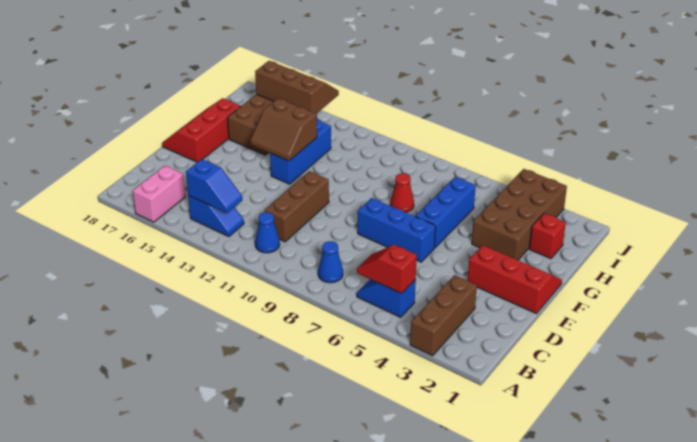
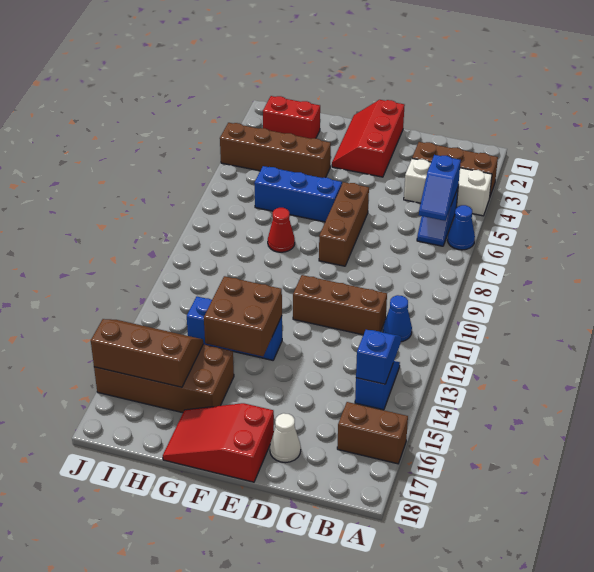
none -> white 1x3 brick [404,159,492,216]
pink 1x2 brick [133,166,185,222] -> brown 1x2 brick [337,402,408,464]
red 1x2 slope [357,245,417,294] -> blue 1x2 slope [419,155,461,221]
blue 1x1 cone [318,241,343,283] -> blue 1x1 cone moved to [447,205,475,250]
none -> white 1x1 cone [270,413,301,463]
blue 1x3 brick [358,198,436,262] -> brown 1x3 brick [319,182,369,266]
red 2x3 slope [162,98,241,162] -> red 2x3 slope turned to [163,403,274,482]
brown 2x2 slope [250,98,317,161] -> brown 2x2 brick [204,276,282,356]
brown 2x4 brick [472,169,567,260] -> brown 1x4 brick [220,123,331,178]
red 1x1 brick [529,213,566,259] -> red 1x2 brick [263,96,320,139]
brown 2x3 slope [255,61,339,113] -> brown 2x3 slope turned to [91,319,203,387]

